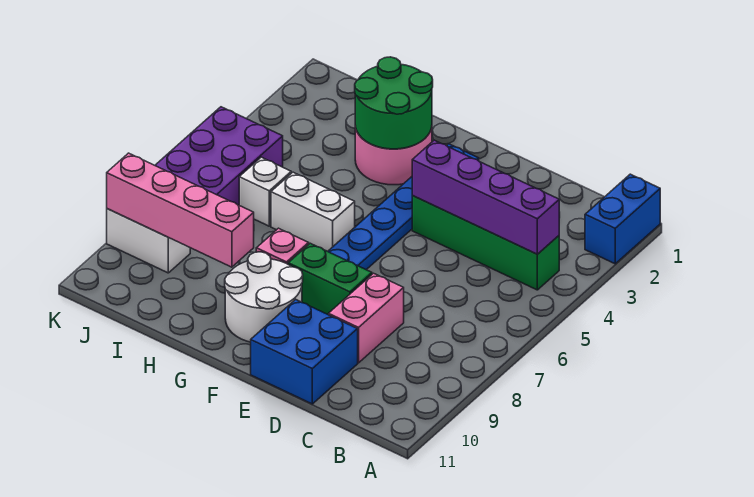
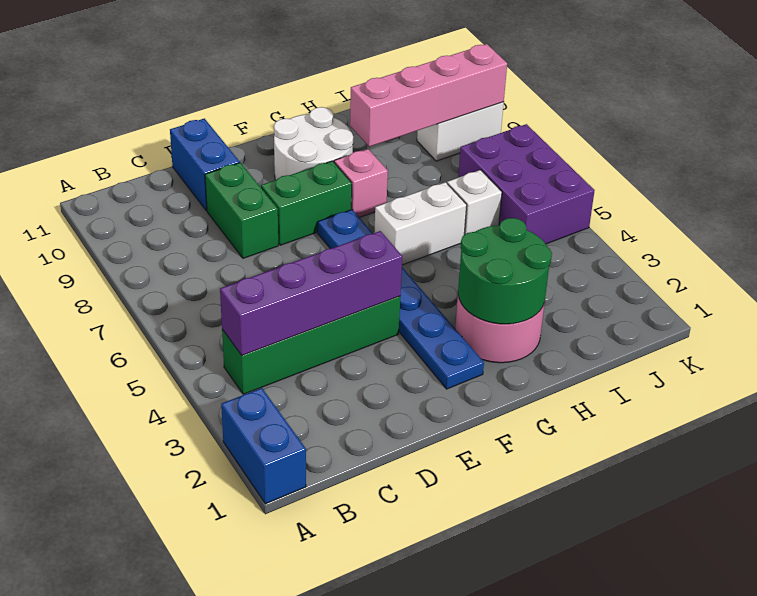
pink 1x2 brick [328,273,404,363] -> green 1x2 brick [205,163,278,258]
blue 2x2 brick [251,299,358,404] -> blue 1x2 brick [170,119,240,211]

